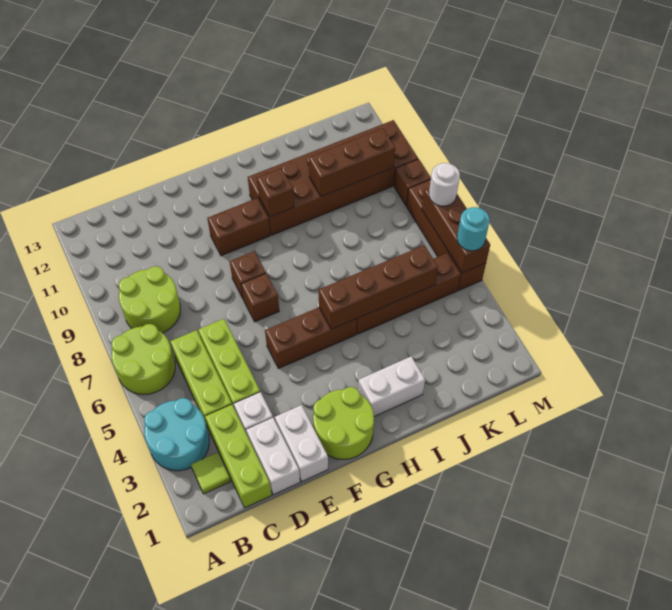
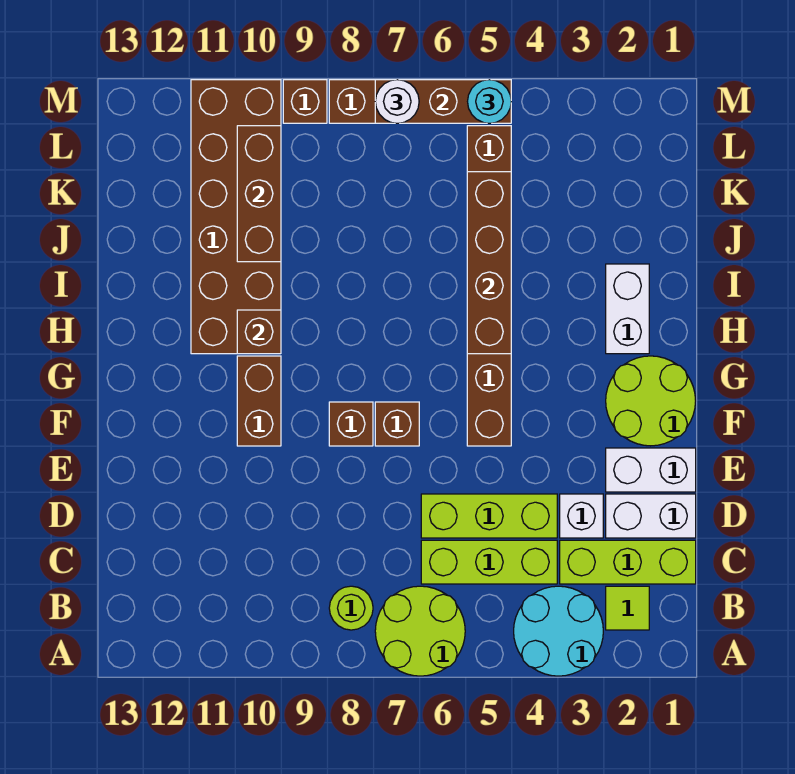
lime 2x2 round brick [119,266,180,333] -> lime 1x1 round brick [329,586,373,630]

